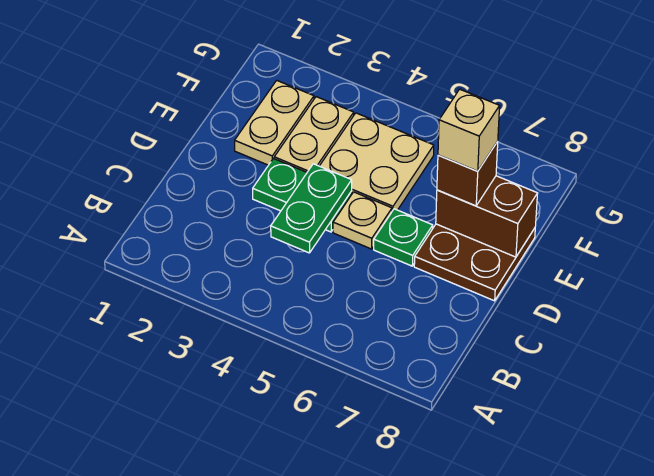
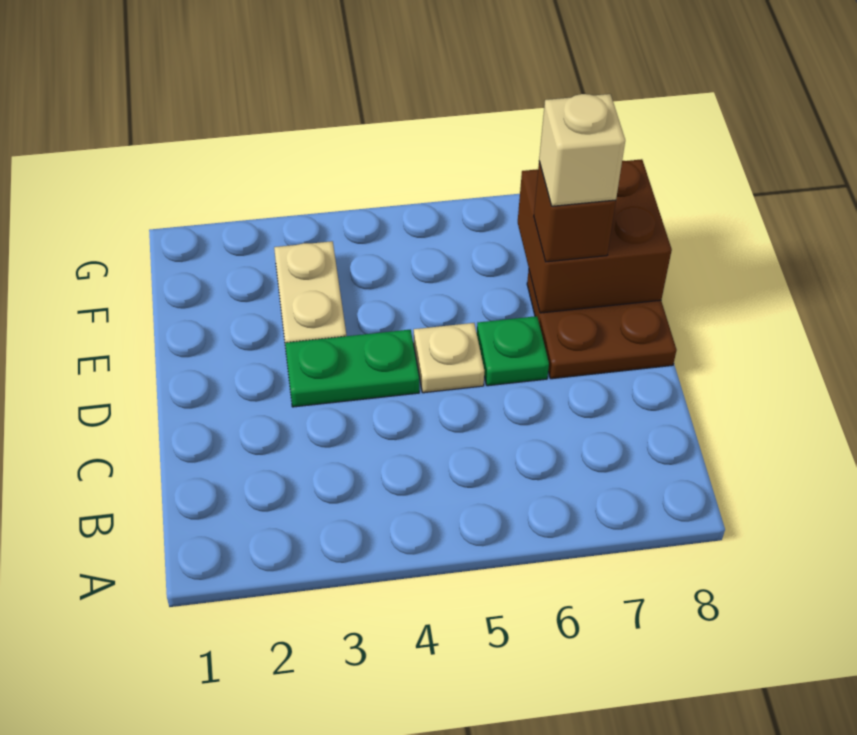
green 1x2 plate [271,164,352,253] -> none
tan 1x2 plate [235,80,314,165] -> none
tan 2x2 plate [320,113,434,211] -> none
brown 1x2 brick [436,176,538,257] -> brown 2x2 brick [518,159,672,313]

